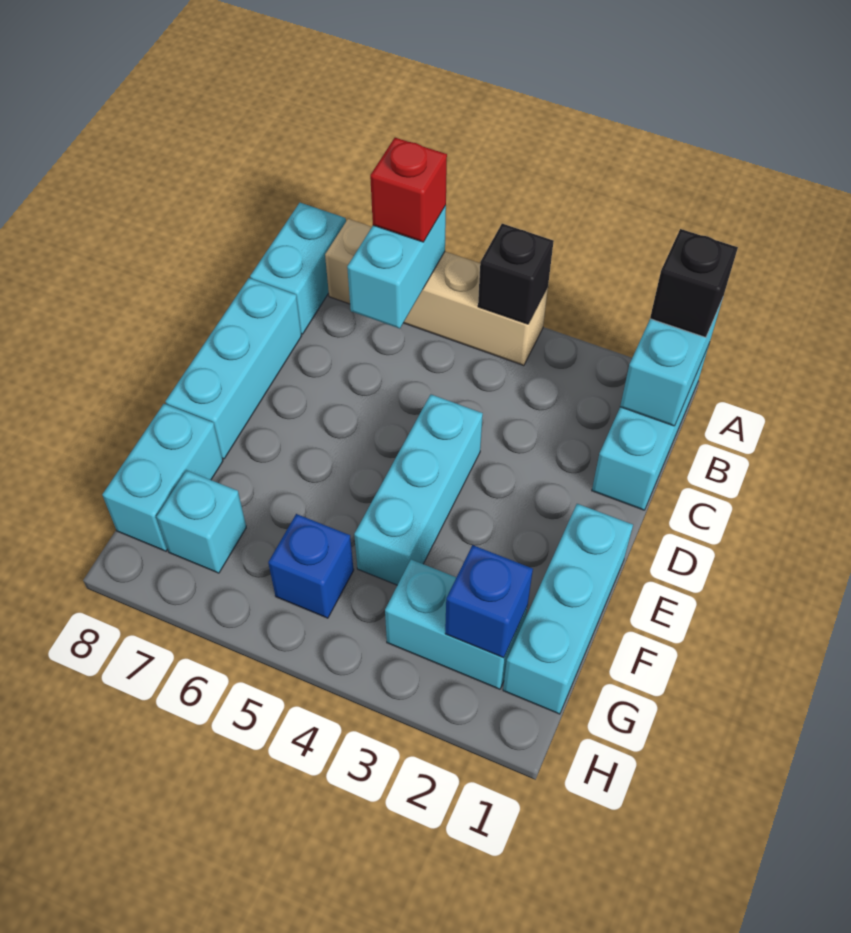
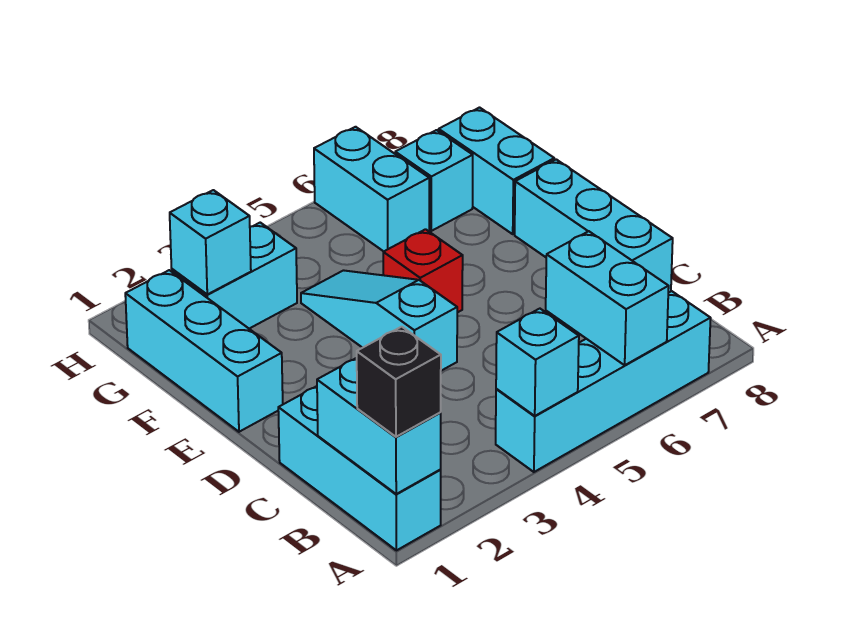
tan 1x4 brick [325,219,548,366] -> cyan 1x4 brick [496,291,711,472]
black 1x1 brick [478,224,554,324] -> cyan 1x1 brick [496,309,579,416]
red 1x1 brick [370,138,447,242] -> red 1x1 brick moved to [383,229,463,313]
cyan 1x2 brick [250,203,346,334] -> cyan 1x2 brick moved to [314,127,429,252]
cyan 1x3 brick [354,394,483,585] -> cyan 1x3 slope [301,270,457,371]
blue 1x1 brick [445,545,533,658] -> cyan 1x1 brick [170,190,251,294]
blue 1x1 brick [268,514,354,618] -> none

